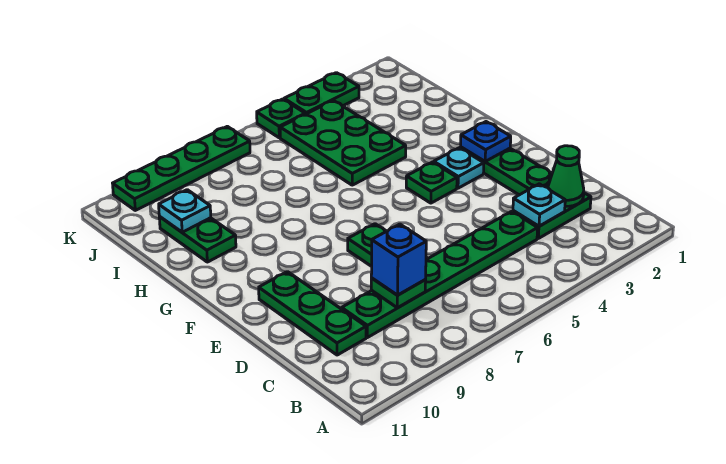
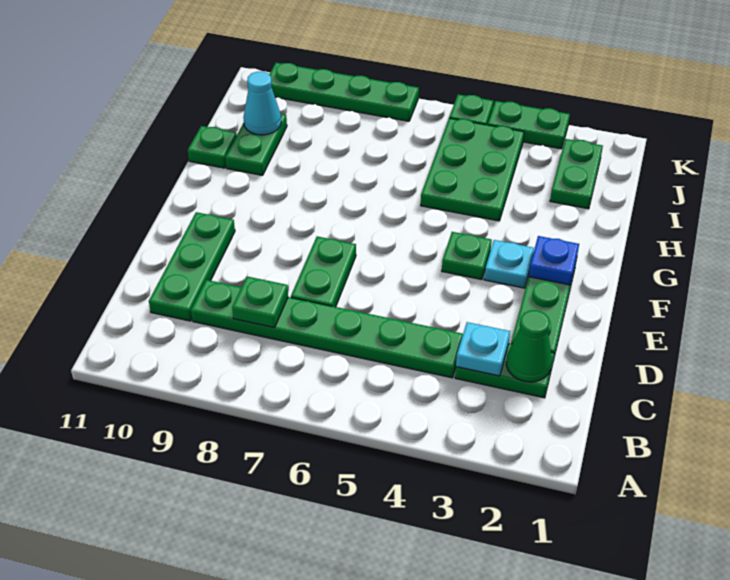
blue 1x1 brick [371,224,426,295] -> none
none -> green 1x1 plate [188,126,237,168]
none -> green 1x2 plate [550,139,603,209]
cyan 1x1 plate [159,190,211,232] -> cyan 1x1 cone [243,72,281,135]

